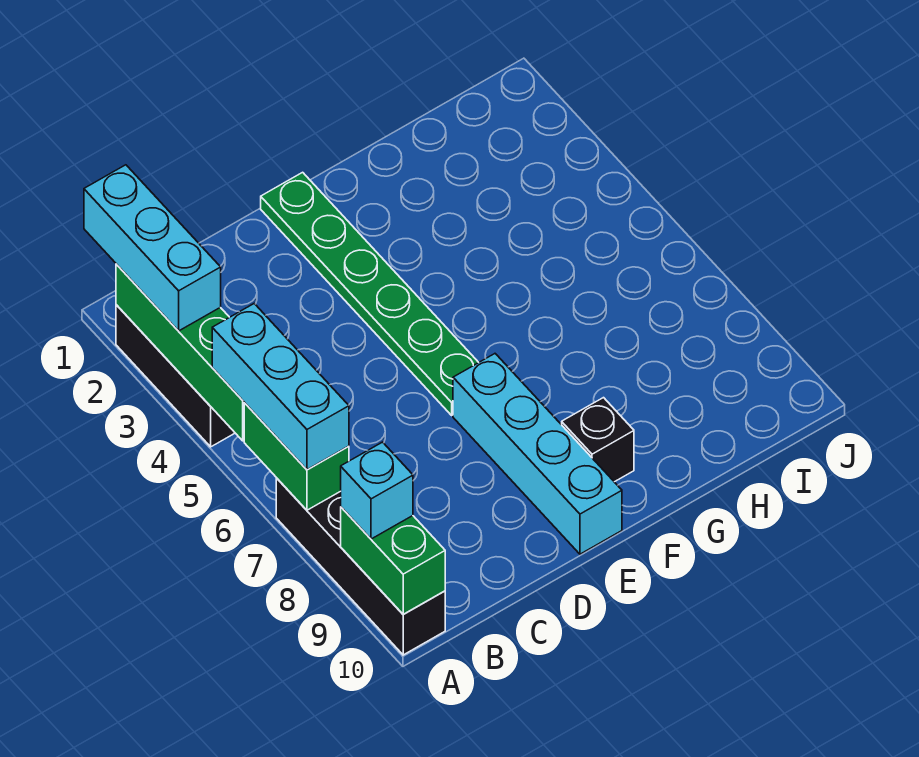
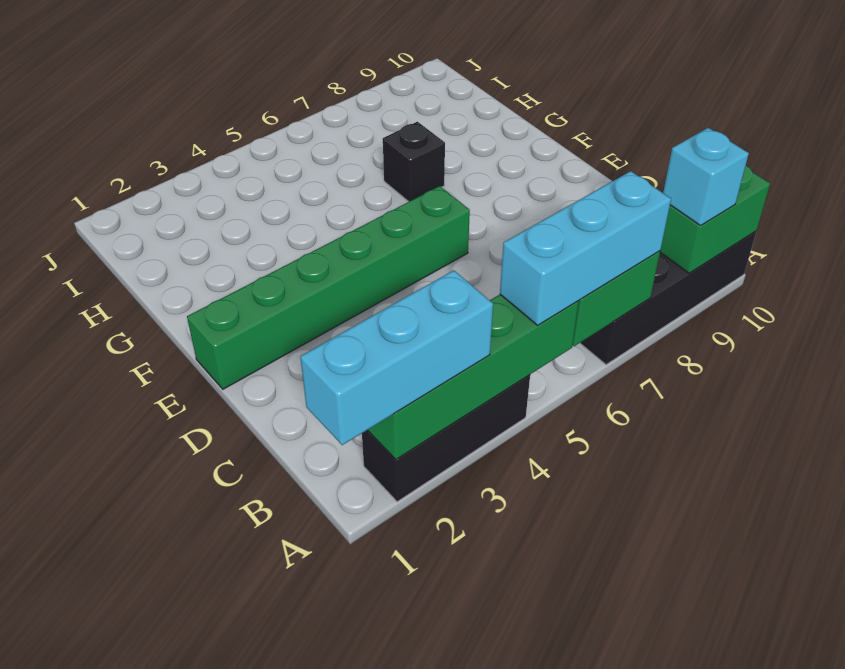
green 1x6 plate [261,172,479,415] -> green 1x6 brick [187,186,470,389]
cyan 1x4 brick [453,354,622,554] -> none
black 1x1 brick [562,398,634,482] -> black 1x1 brick moved to [383,122,445,202]

